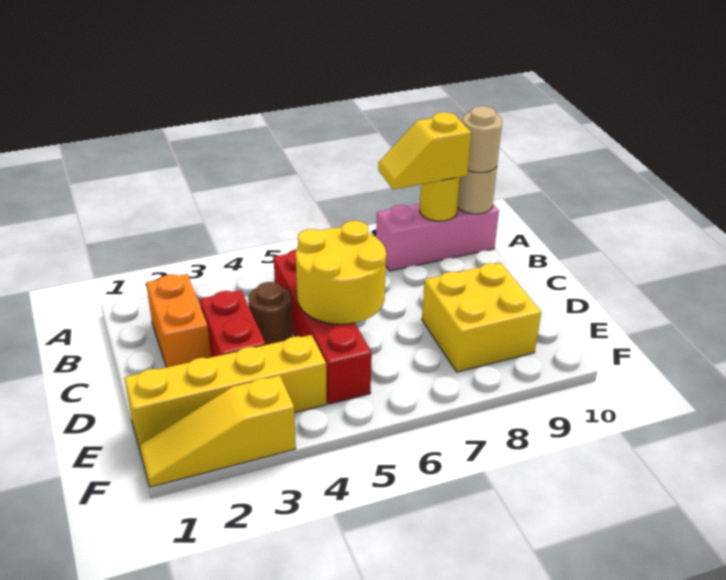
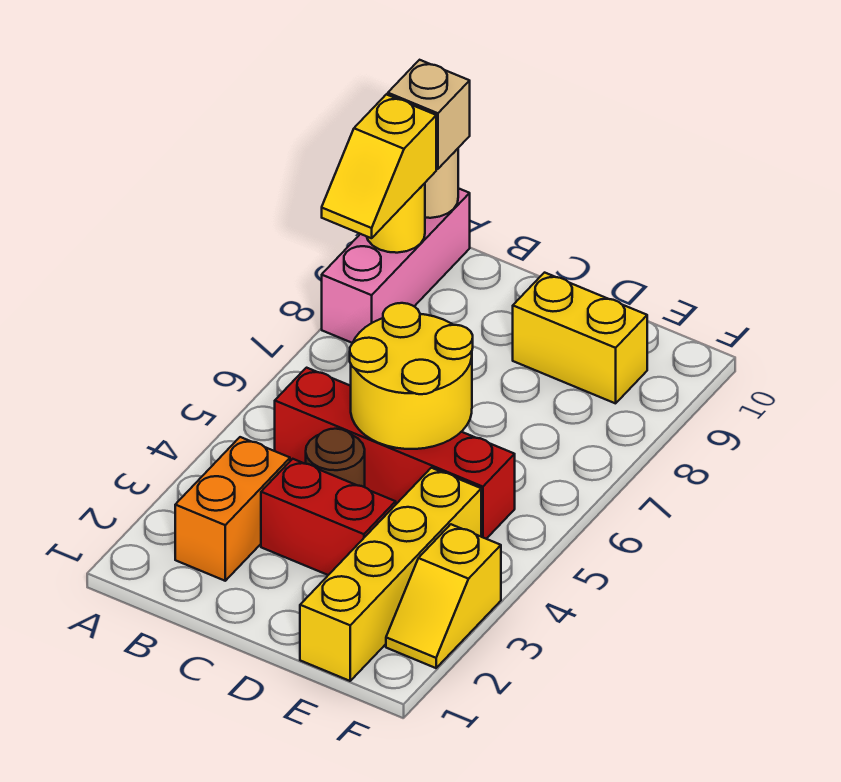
tan 1x1 round brick [463,106,502,173] -> tan 1x1 brick [388,60,470,169]
orange 1x2 brick [146,274,211,367] -> orange 1x2 brick turned to [175,437,290,581]
yellow 2x2 brick [422,263,541,372] -> yellow 1x2 brick [513,273,647,403]
yellow 1x3 slope [139,376,296,487] -> yellow 1x2 slope [386,524,501,668]

